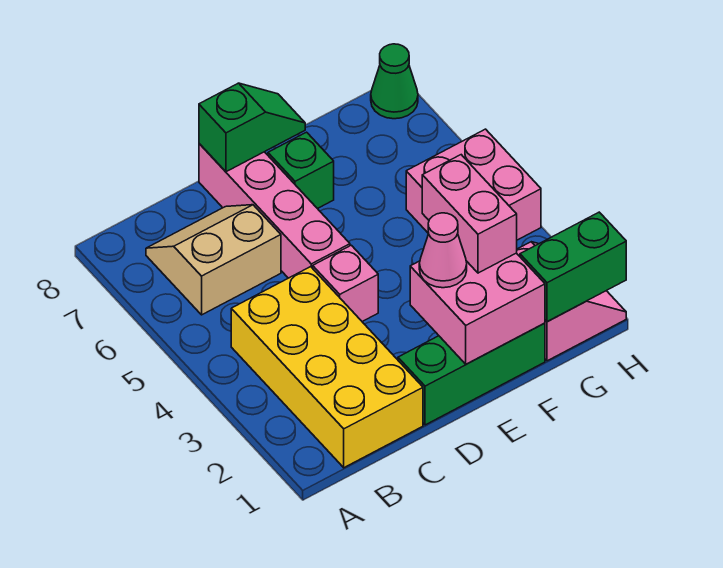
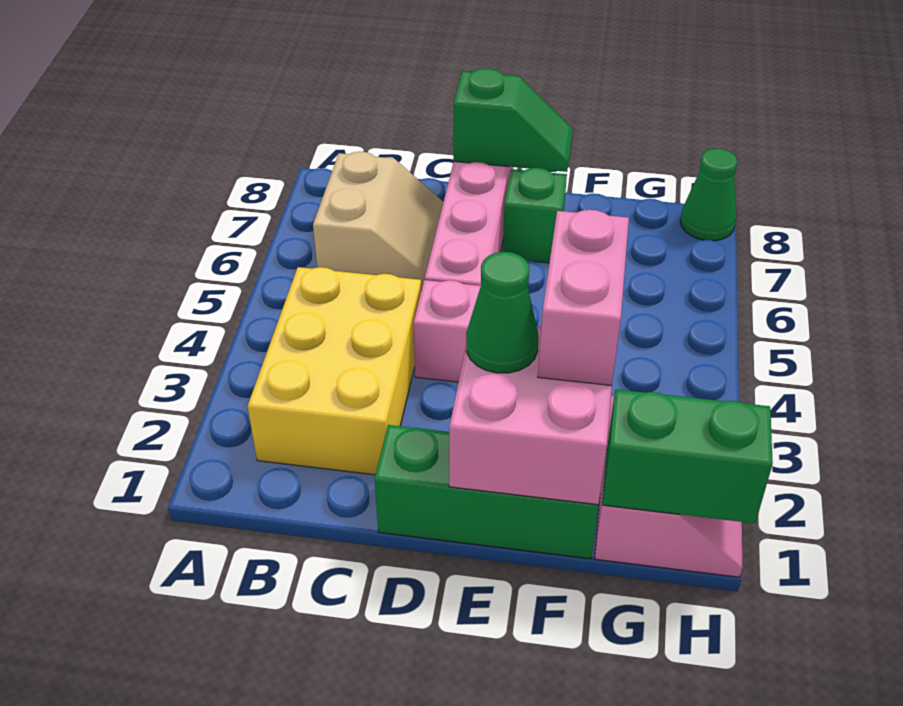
yellow 2x4 brick [231,267,423,468] -> yellow 2x3 brick [248,267,421,475]
tan 2x2 slope [146,205,281,315] -> tan 2x2 slope turned to [313,152,443,290]
pink 1x1 cone [419,213,467,288] -> green 1x1 cone [466,252,539,373]
pink 2x2 brick [406,129,541,240] -> none

